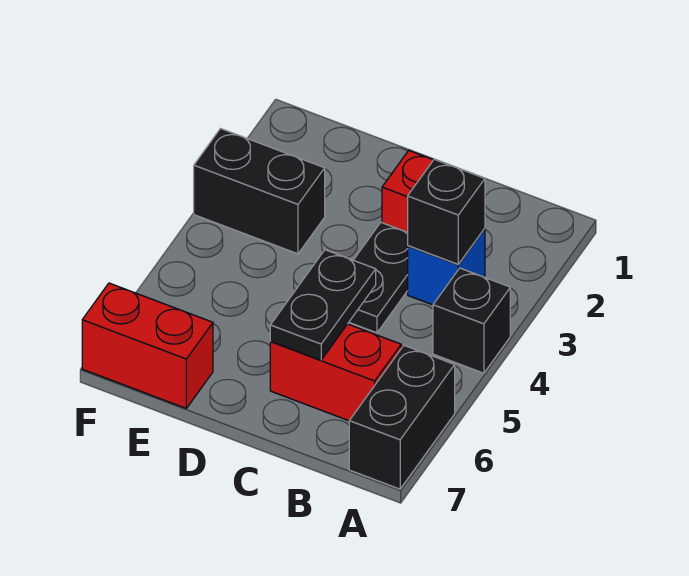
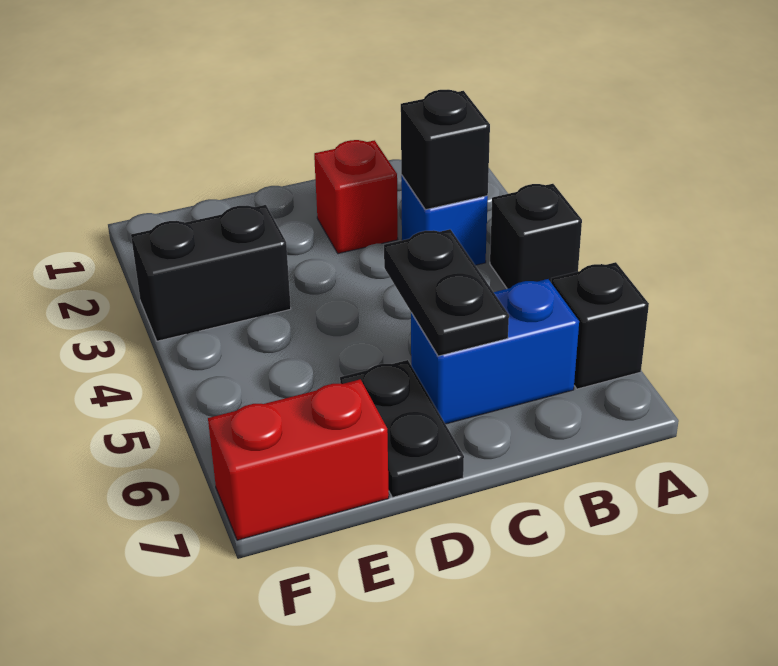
black 1x2 brick [349,346,455,489] -> black 1x1 brick [551,262,649,389]
red 1x2 brick [270,324,401,421] -> blue 1x2 brick [411,279,579,424]
black 1x2 plate [349,223,408,333] -> black 1x2 plate moved to [340,360,464,497]

